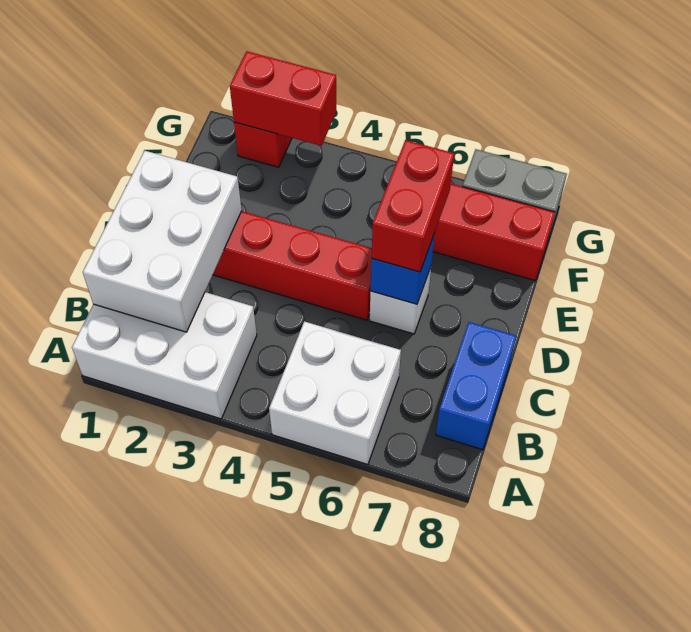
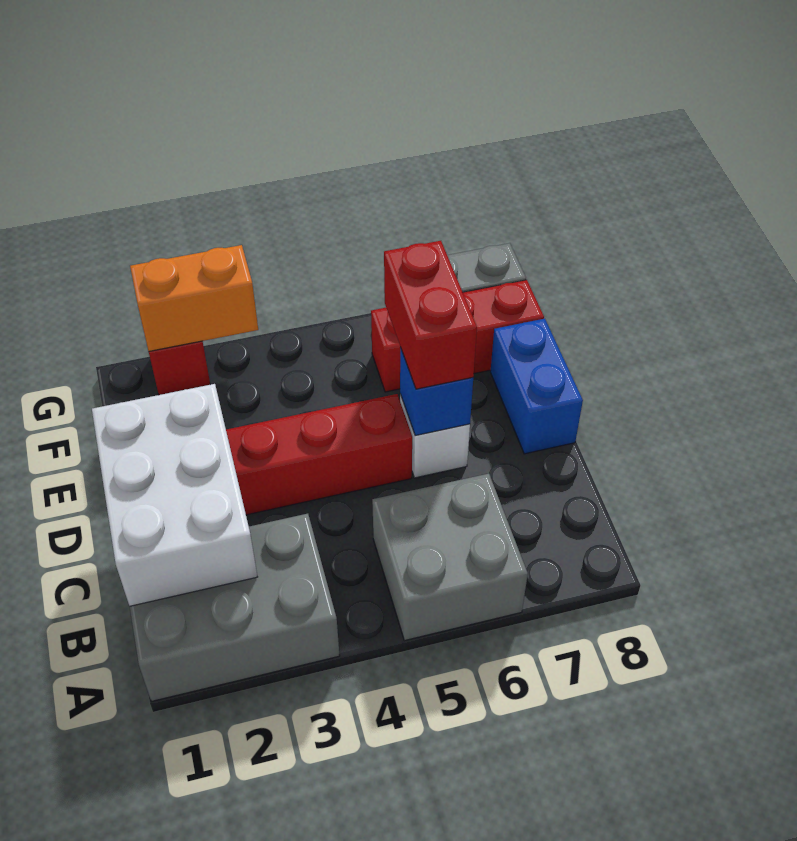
white 2x3 brick [72,292,257,419] -> grey 2x3 brick [130,514,340,701]
white 2x2 brick [269,321,401,464] -> grey 2x2 brick [372,474,528,641]
blue 1x2 brick [436,322,516,450] -> blue 1x2 brick moved to [490,319,583,454]
red 1x2 brick [230,51,336,146] -> orange 1x2 brick [130,245,258,351]

